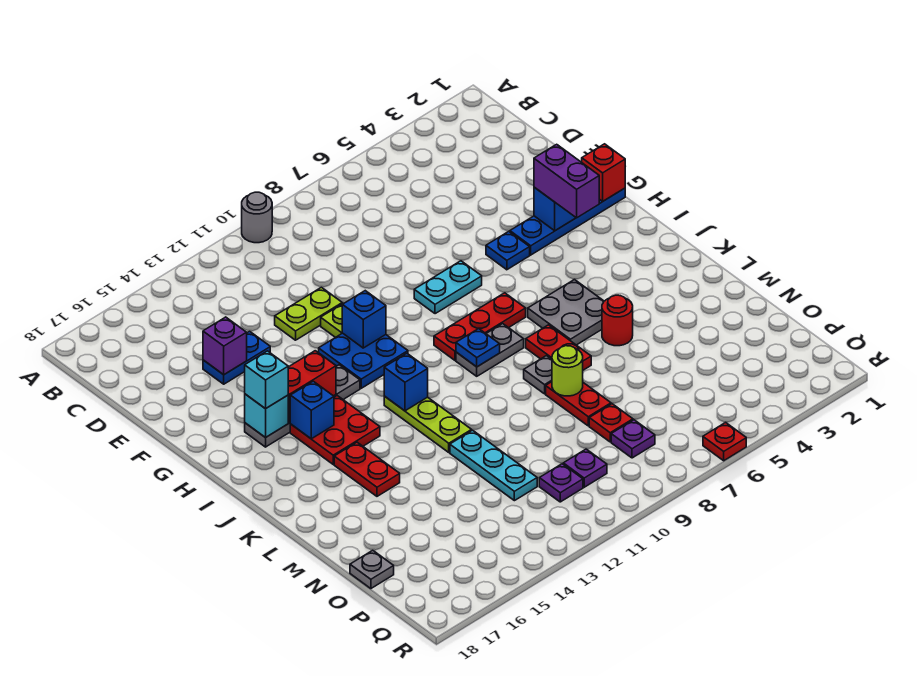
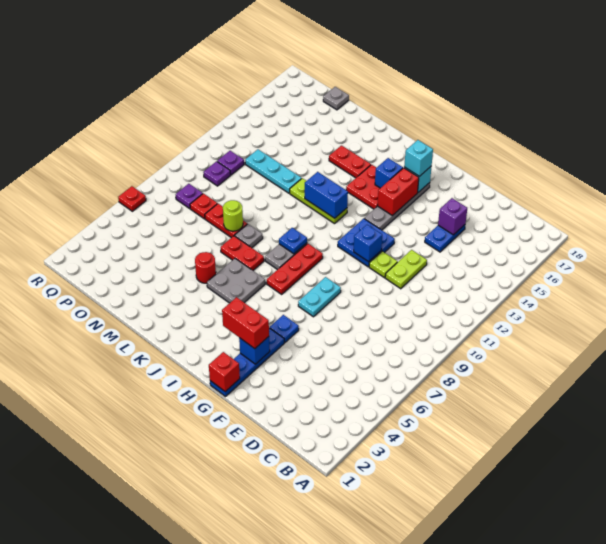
grey 1x1 round brick [242,192,272,243] -> none
purple 1x2 brick [534,144,599,218] -> red 1x2 brick [222,297,269,349]
blue 1x1 brick [384,353,428,411] -> blue 1x2 brick [305,172,348,218]

